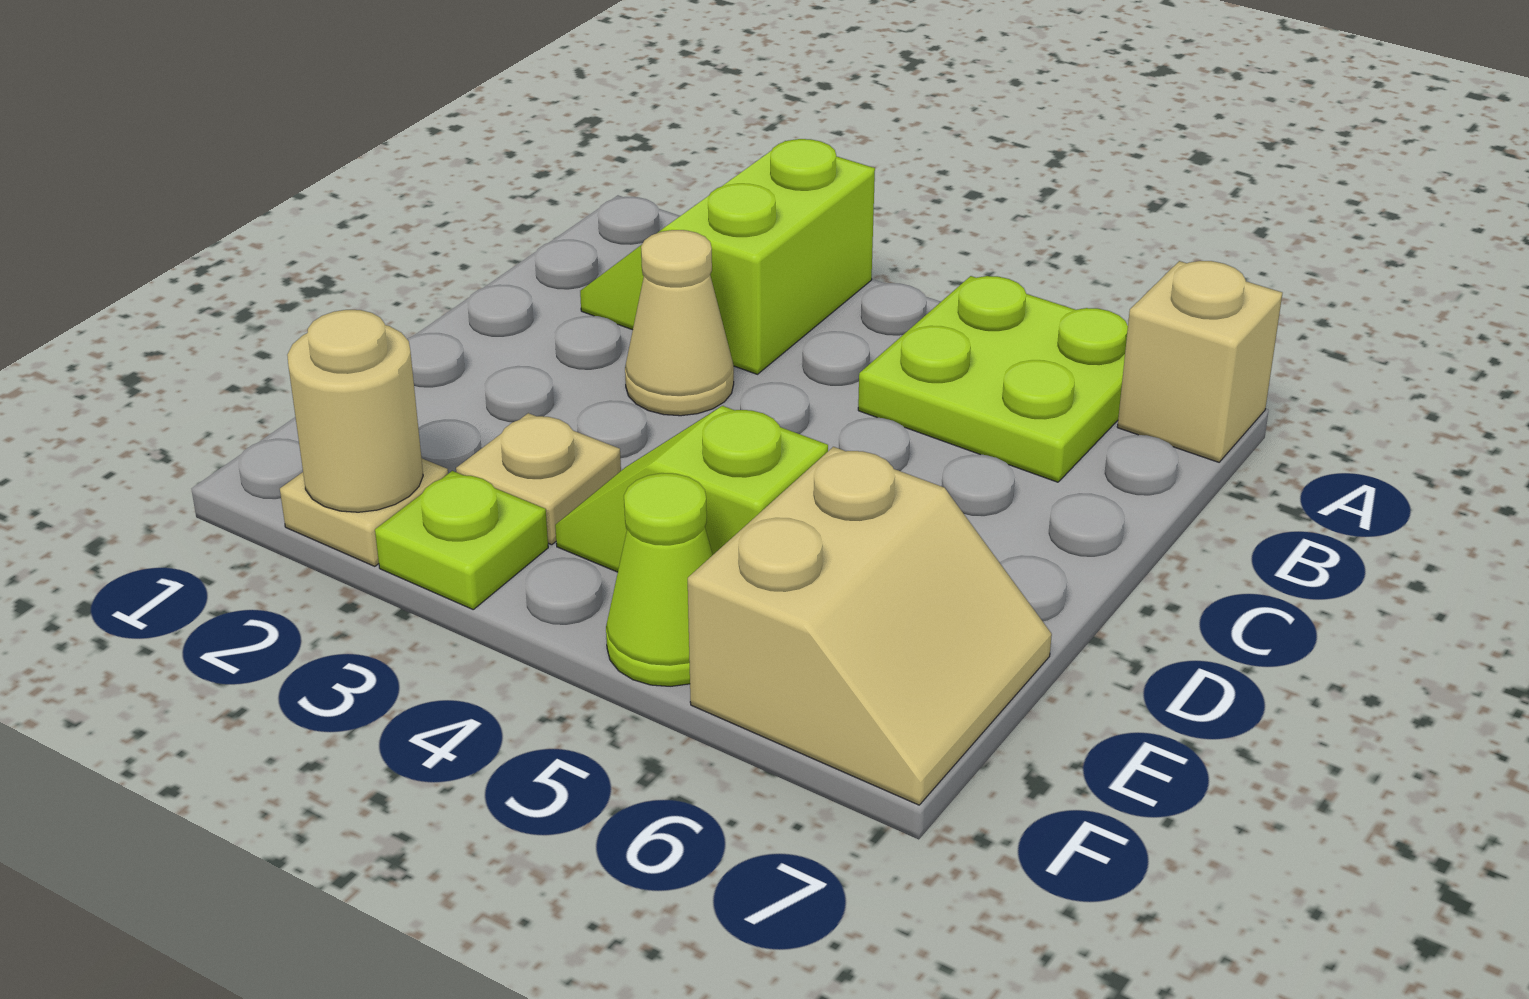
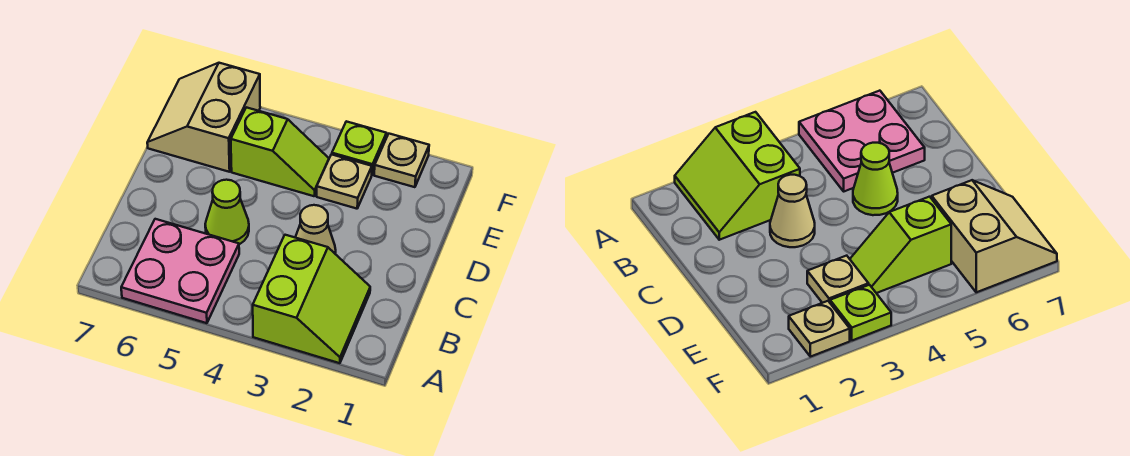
lime 2x2 plate [858,276,1128,482] -> pink 2x2 plate [121,219,239,323]
tan 1x1 brick [1117,261,1282,462] -> none
tan 1x1 round brick [287,310,423,512] -> none
lime 1x1 cone [606,473,713,686] -> lime 1x1 cone moved to [205,180,249,244]

